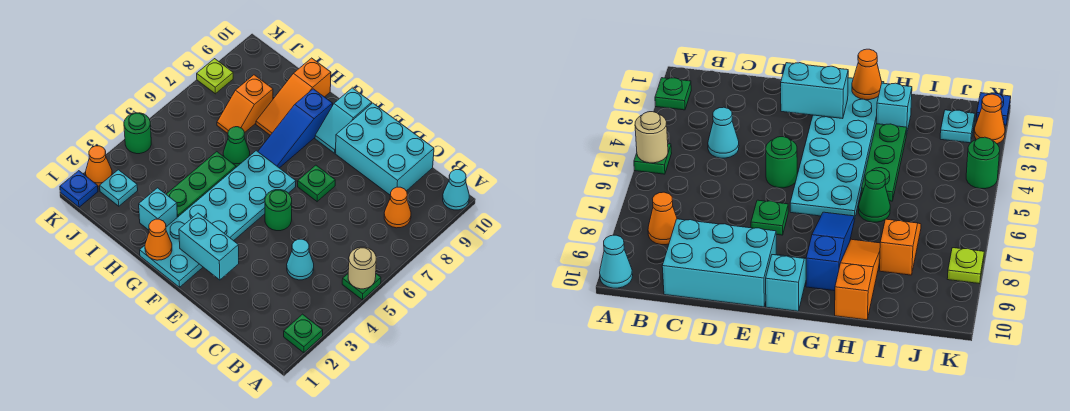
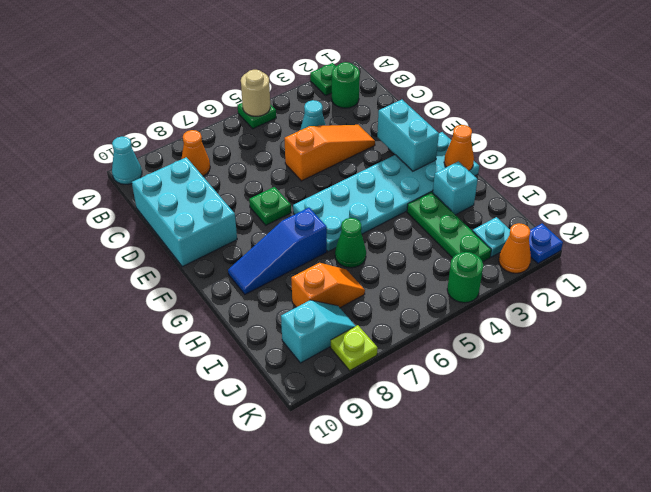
green 1x1 round brick [265,190,292,231] -> green 1x1 round brick moved to [332,62,360,108]
cyan 1x2 slope [315,88,372,153] -> cyan 1x2 slope moved to [281,300,355,363]
blue 1x3 slope [258,89,333,168] -> blue 1x3 slope turned to [228,208,327,294]
green 1x3 plate [166,152,236,217] -> green 1x3 plate turned to [407,192,491,262]
orange 1x3 slope [256,58,331,135] -> orange 1x3 slope moved to [284,125,375,181]

